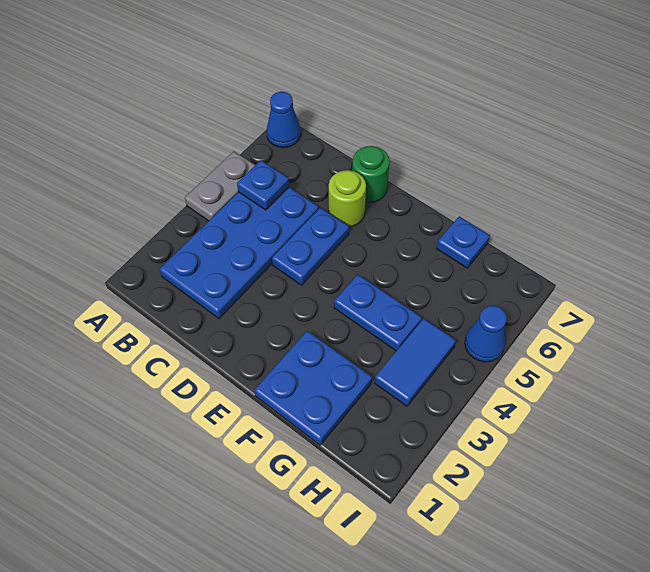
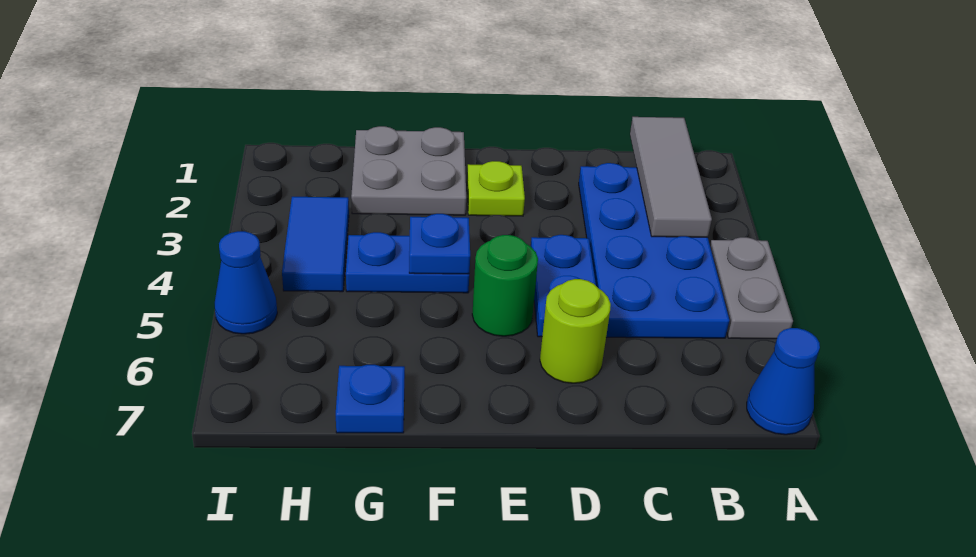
none -> grey 1x3 tile [630,117,712,237]
blue 1x1 plate [237,160,289,210] -> blue 1x1 plate moved to [409,214,470,274]
green 1x1 round brick [352,146,390,202] -> green 1x1 round brick moved to [472,235,538,336]
none -> lime 1x1 plate [467,161,525,216]
blue 2x2 plate [254,331,372,445] -> grey 2x2 plate [351,126,466,215]

